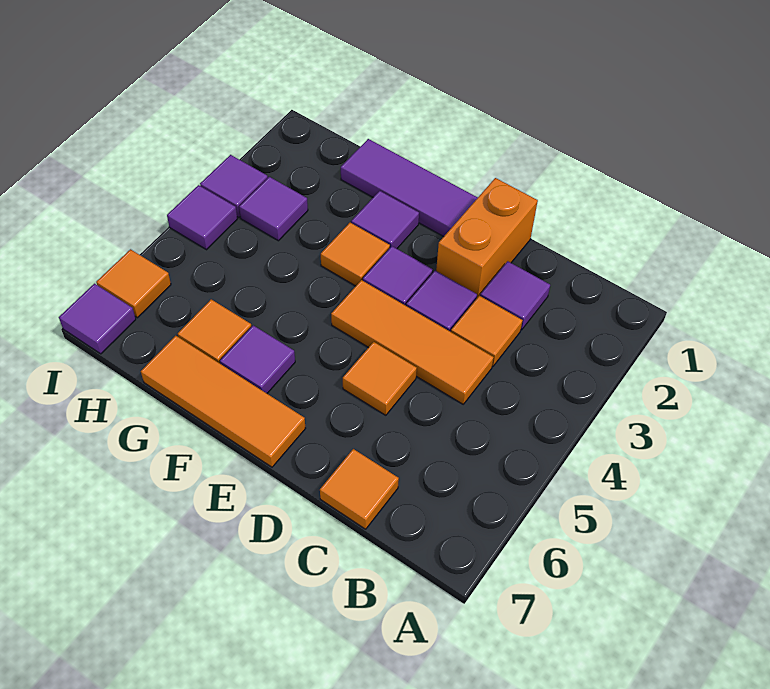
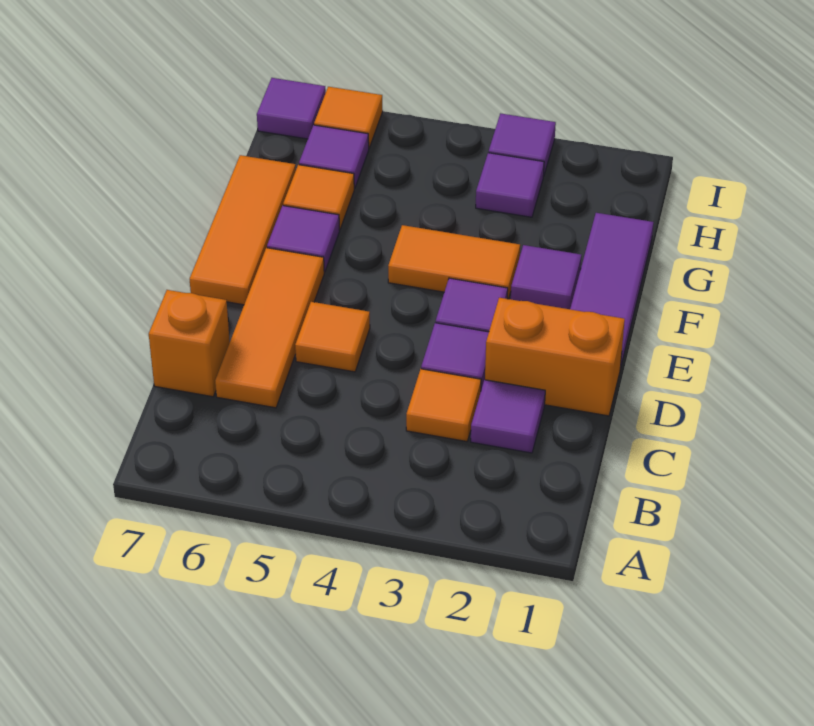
orange 1x3 tile [331,280,494,404] -> orange 1x3 tile moved to [215,248,324,408]
orange 1x1 tile [320,449,399,529] -> orange 1x1 brick [149,290,230,397]
orange 1x1 tile [321,223,390,286] -> orange 1x2 tile [388,225,520,299]
purple 1x1 tile [167,185,237,250] -> purple 1x1 tile moved to [299,125,369,189]

